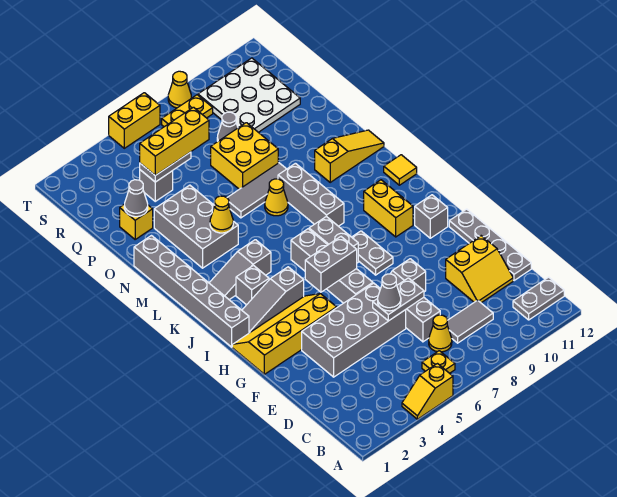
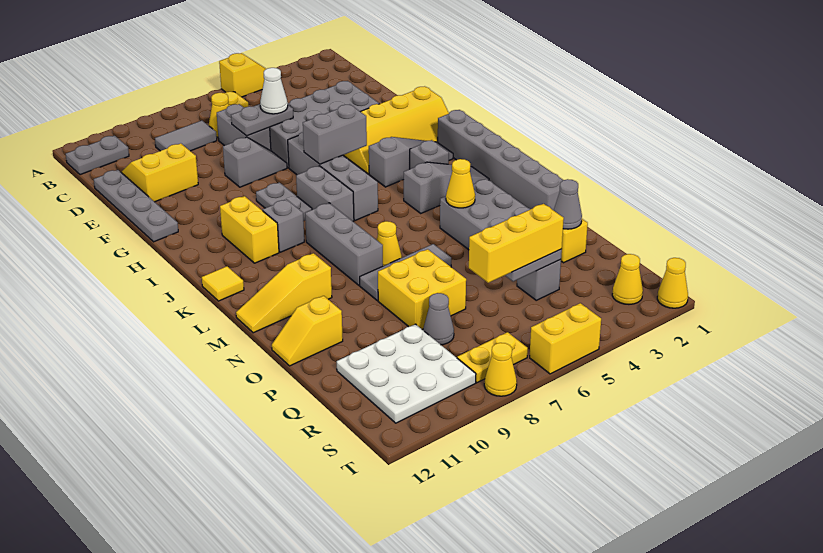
grey 1x1 cone [378,274,401,311] -> white 1x1 cone [260,68,288,114]
grey 1x1 brick [415,195,448,238] -> grey 1x1 brick moved to [263,199,304,252]
none -> yellow 1x2 slope [272,296,343,366]
none -> yellow 1x1 cone [612,254,643,304]
none -> yellow 1x1 cone [657,258,688,308]

